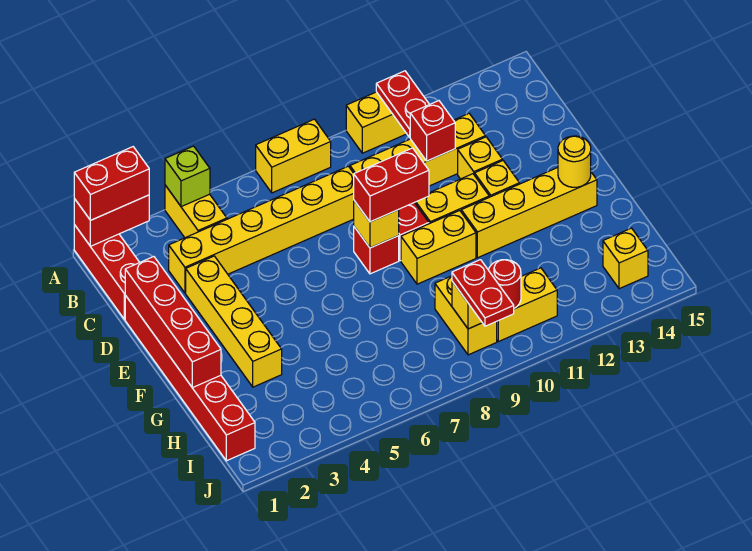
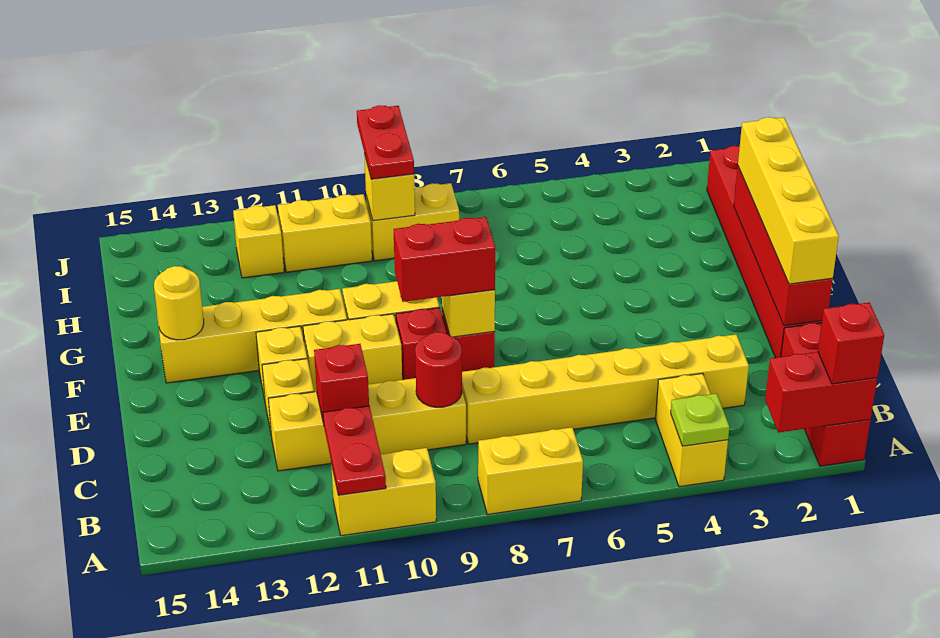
red 1x2 brick [74,147,149,220] -> red 1x1 brick [818,303,884,384]
lime 1x1 brick [165,146,210,207] -> lime 1x1 plate [671,393,729,446]
yellow 1x4 brick [186,256,282,387] -> yellow 1x4 brick moved to [738,117,839,284]
yellow 1x2 brick [435,276,497,355] -> yellow 1x2 brick turned to [366,183,459,261]
red 1x1 round brick [489,260,521,308] -> red 1x1 round brick moved to [415,332,462,407]
yellow 1x1 brick [603,228,648,289] -> yellow 1x1 brick moved to [233,205,284,278]

